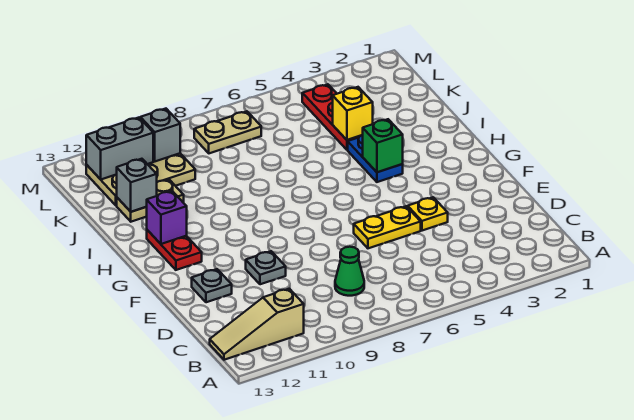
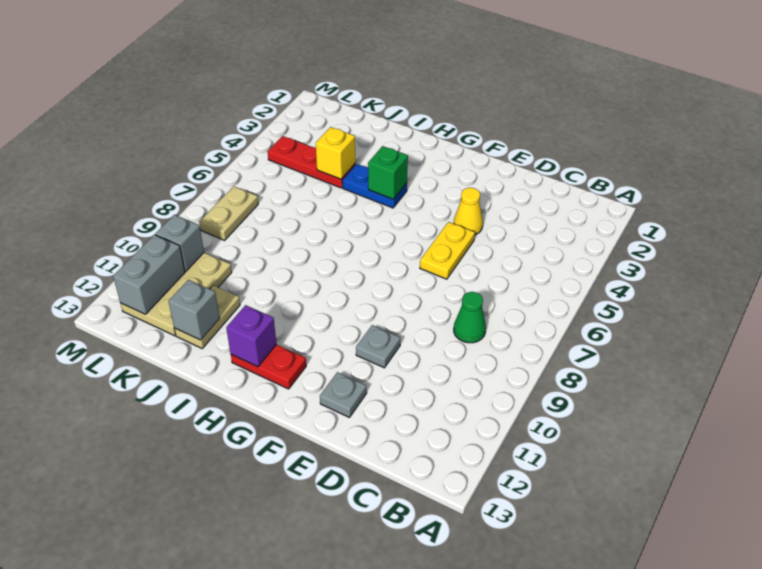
tan 1x3 slope [210,289,304,360] -> none
yellow 1x1 plate [408,197,448,231] -> yellow 1x1 cone [454,188,483,235]

